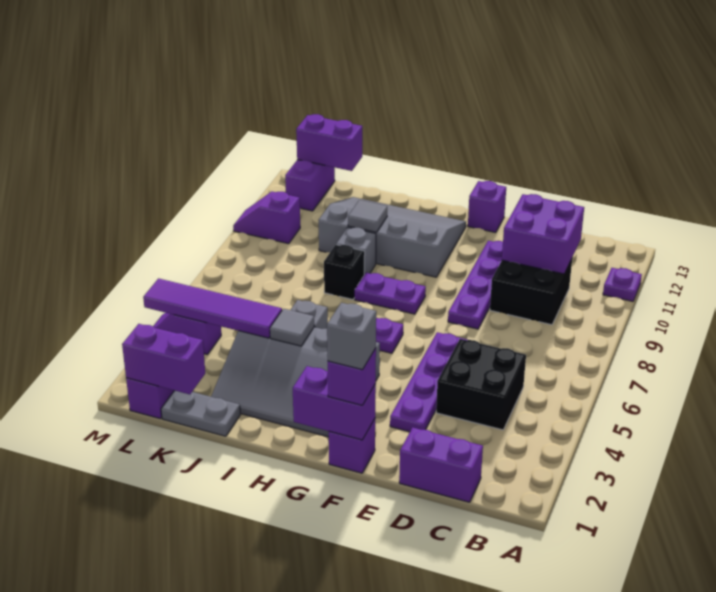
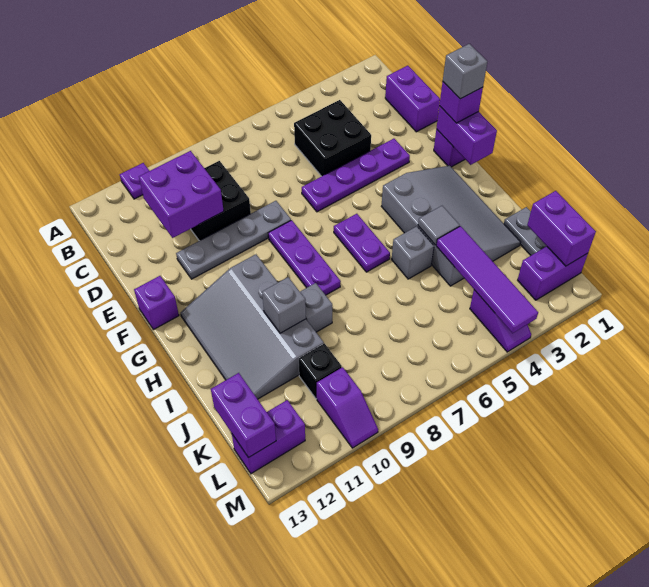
purple 1x4 plate [448,241,503,329] -> grey 1x4 plate [176,201,291,279]
purple 1x2 plate [355,273,426,314] -> purple 1x3 plate [268,220,341,295]
black 1x1 brick [324,245,365,299] -> black 1x1 brick moved to [299,343,342,399]
grey 1x1 tile [348,200,387,232] -> grey 1x1 brick [262,277,306,333]

